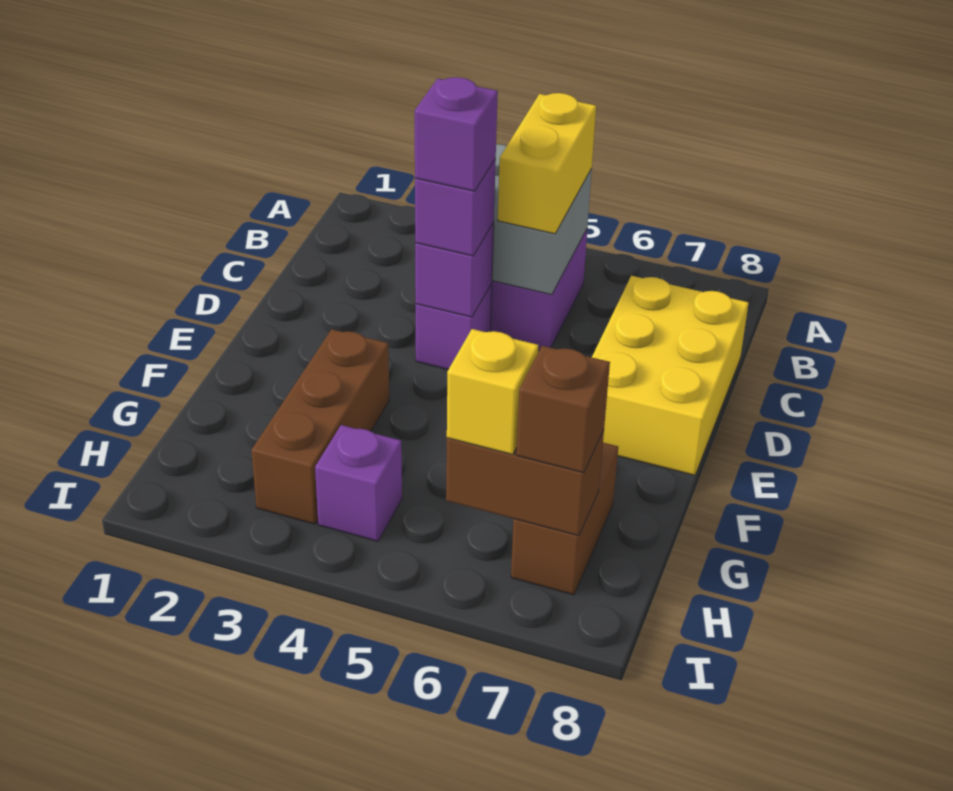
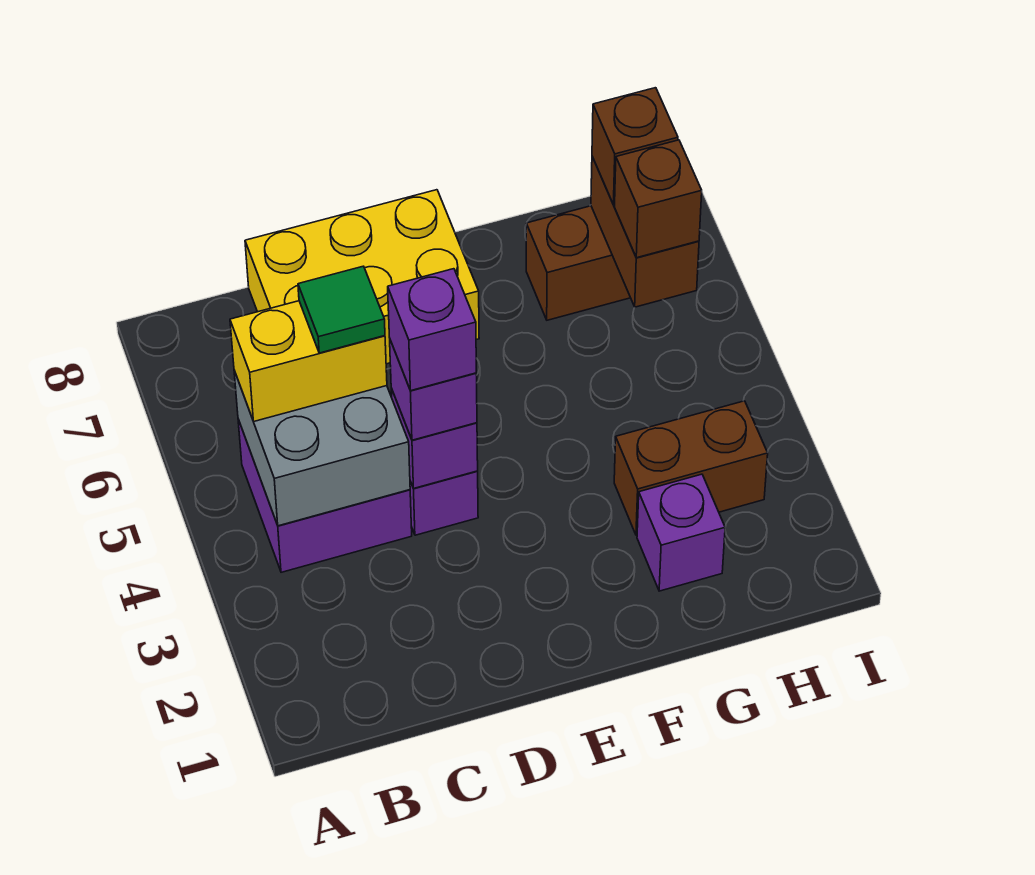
none -> green 1x1 tile [298,266,385,353]
brown 1x3 brick [251,329,389,524] -> brown 1x2 brick [614,401,768,535]
purple 1x1 brick [315,425,402,541] -> purple 1x1 brick moved to [637,474,725,591]
yellow 1x1 brick [447,329,538,455] -> brown 1x1 brick [615,140,702,258]

